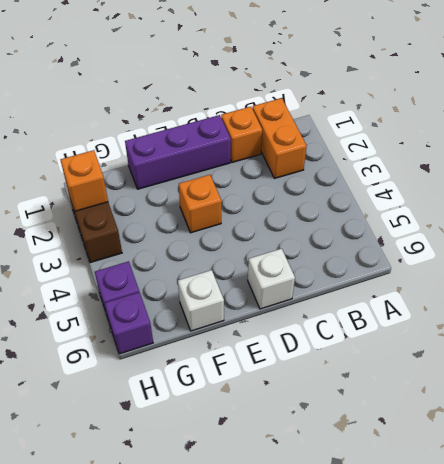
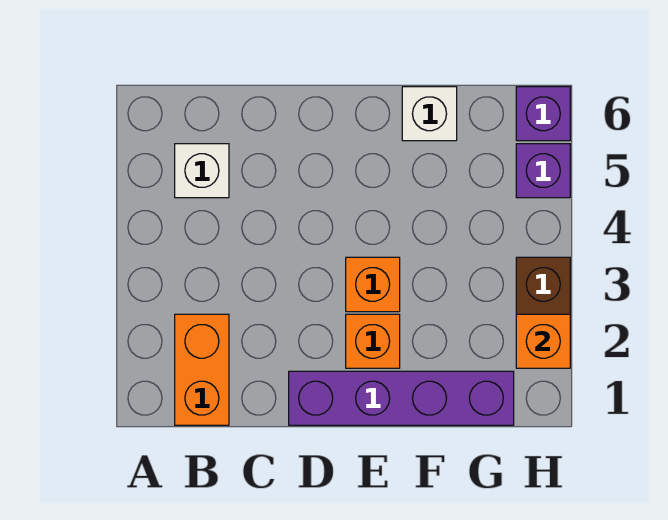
orange 1x1 brick [221,107,262,162] -> orange 1x1 brick moved to [346,314,400,368]
purple 1x3 brick [125,115,231,189] -> purple 1x4 brick [289,371,514,425]
white 1x1 brick [248,249,295,309] -> white 1x1 brick moved to [175,144,229,198]

